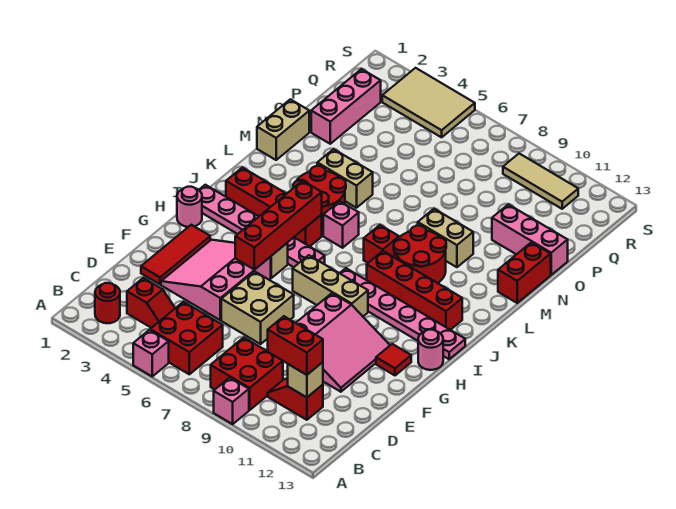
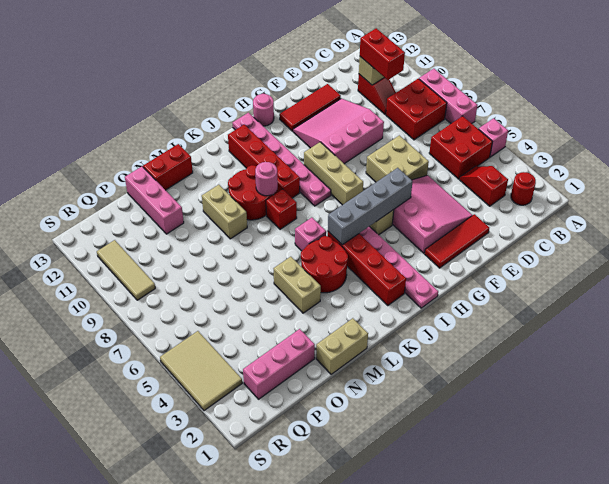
pink 1x1 brick [214,378,249,424] -> pink 1x3 brick [419,69,478,123]
pink 3x3 slope [161,240,271,320] -> pink 3x3 slope turned to [392,175,473,253]
red 1x4 brick [235,181,322,270] -> grey 1x4 brick [328,168,413,245]
red 1x1 tile [376,344,411,375] -> red 1x3 tile [279,84,341,131]
pink 1x1 round brick [177,187,202,227] -> pink 1x1 round brick moved to [255,162,278,196]

